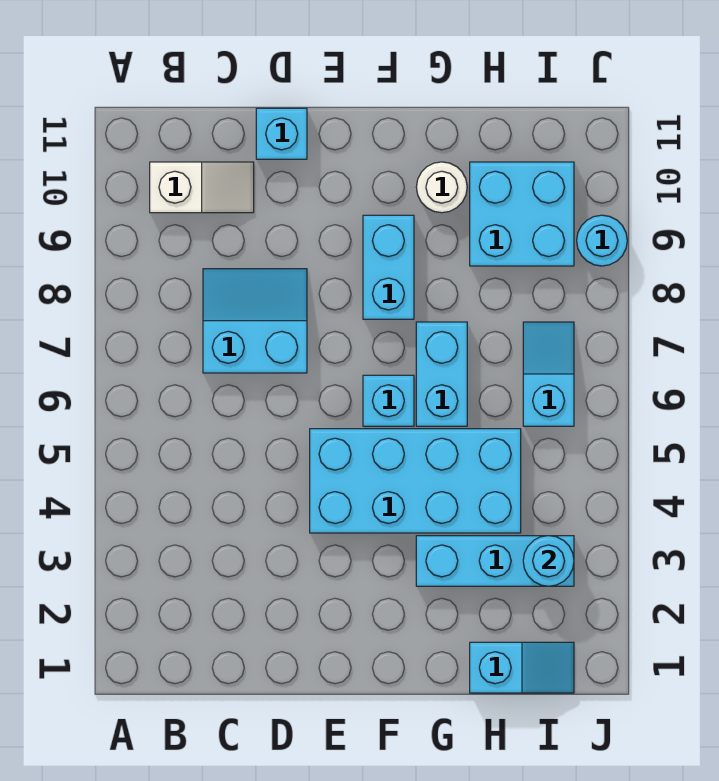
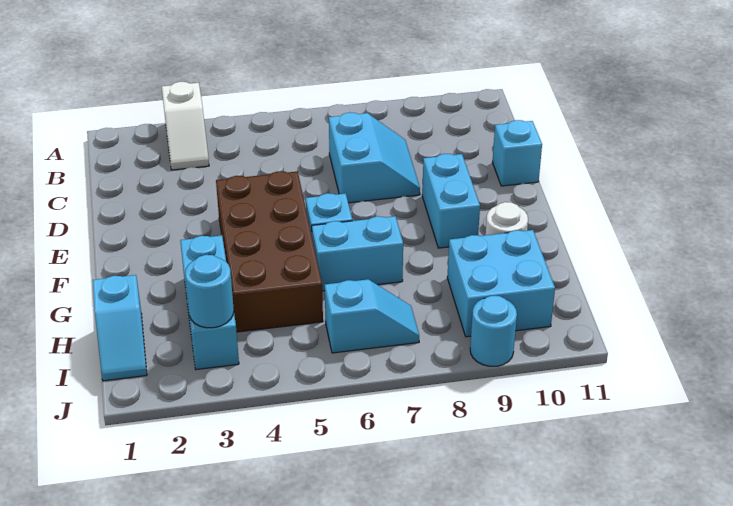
white 1x2 slope [150,162,254,213] -> white 1x2 slope moved to [162,82,209,170]
cyan 2x4 brick [310,429,521,533] -> brown 2x4 brick [216,171,323,332]
cyan 1x2 brick [363,215,414,319] -> cyan 1x2 brick turned to [422,154,480,248]

